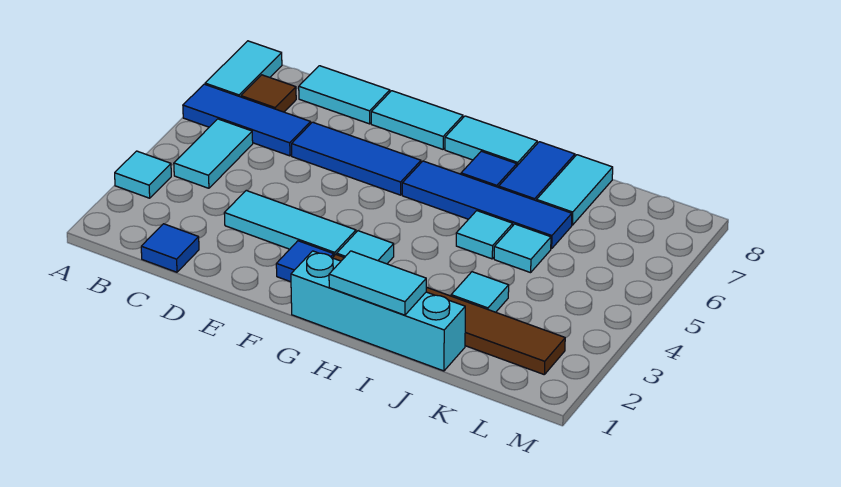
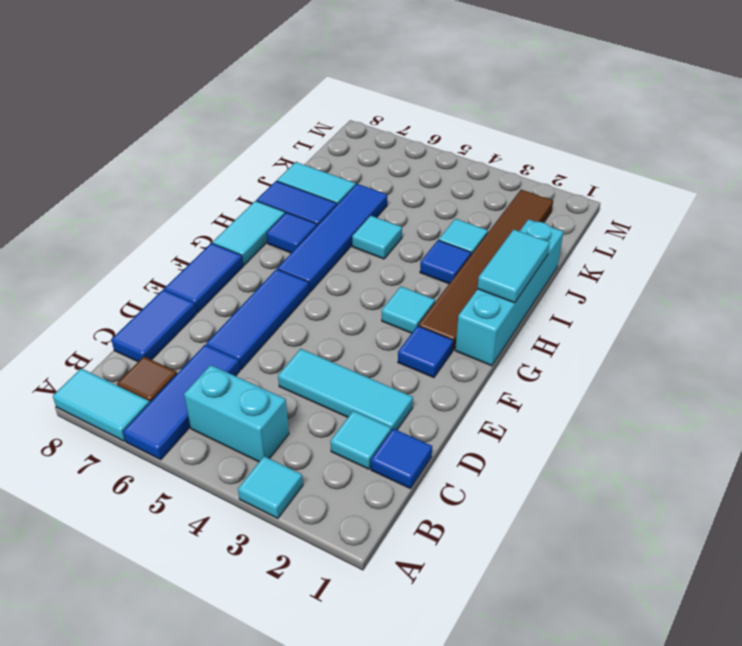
cyan 1x2 tile [174,119,253,188] -> cyan 1x2 brick [184,365,289,462]
cyan 1x2 tile [299,66,390,124] -> blue 1x2 tile [111,290,196,362]
cyan 1x3 tile [224,191,356,255] -> cyan 1x3 tile turned to [278,349,413,431]
cyan 1x2 tile [371,91,463,149] -> blue 1x2 tile [164,243,243,313]
none -> blue 1x1 tile [420,240,471,284]
cyan 1x1 tile [494,224,551,273] -> cyan 1x1 tile moved to [330,411,391,469]

